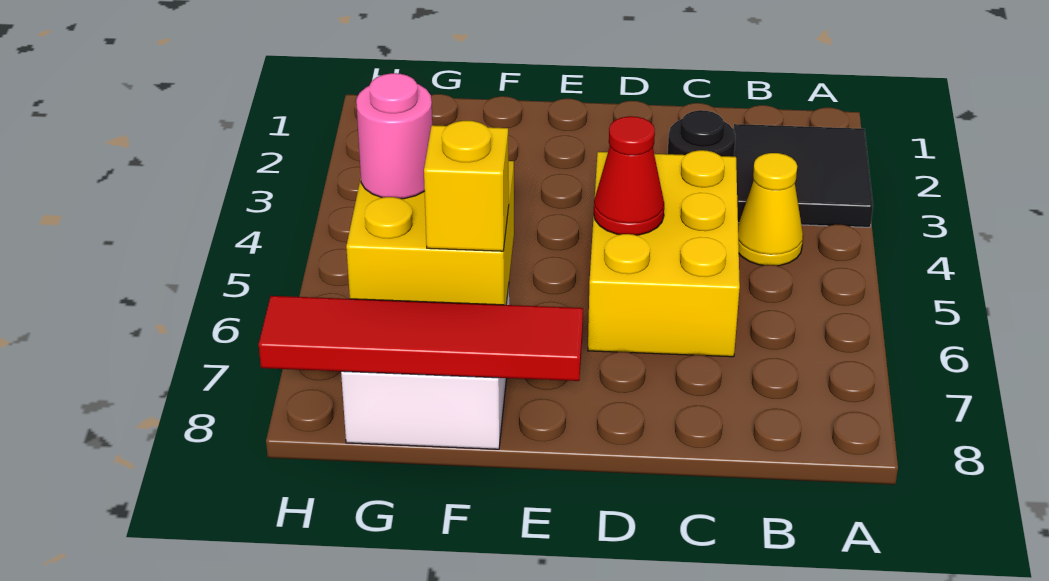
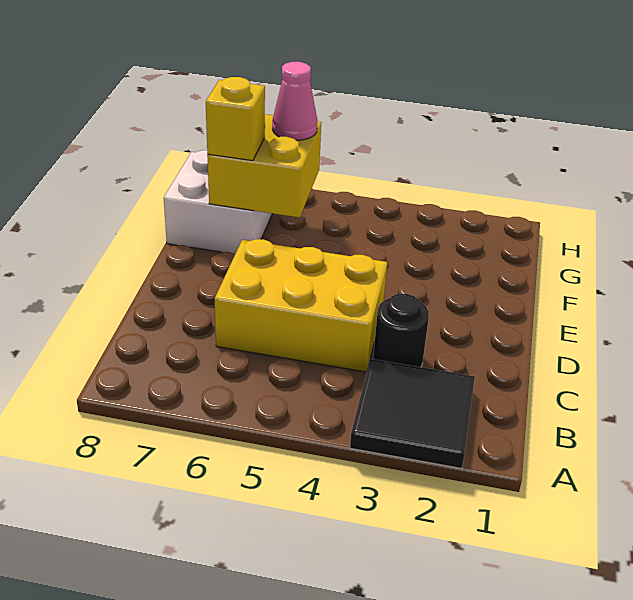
yellow 1x1 cone [738,153,803,266] -> none
red 1x1 cone [594,116,664,235] -> none
red 1x4 tile [259,296,583,381] -> none
pink 1x1 round brick [356,73,432,199] -> pink 1x1 cone [272,62,318,140]

